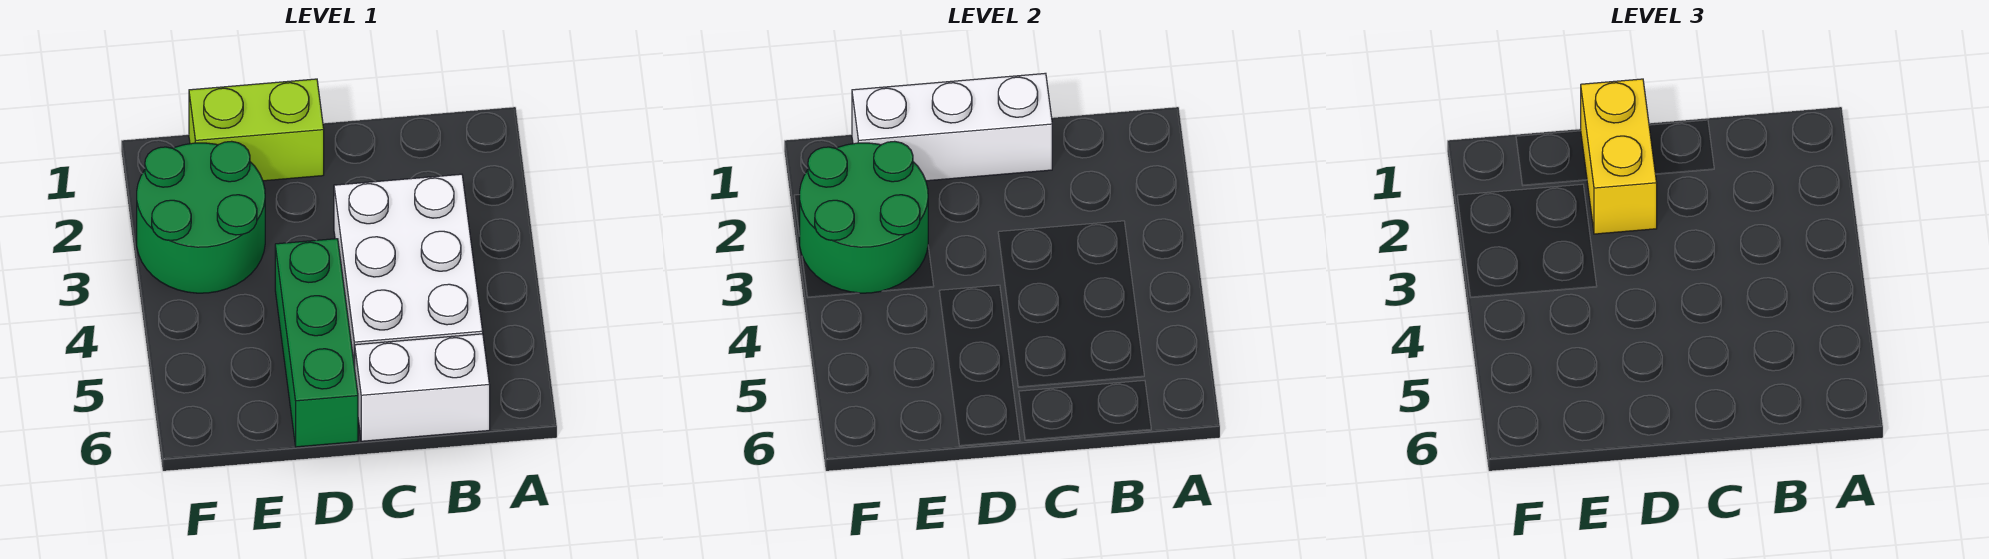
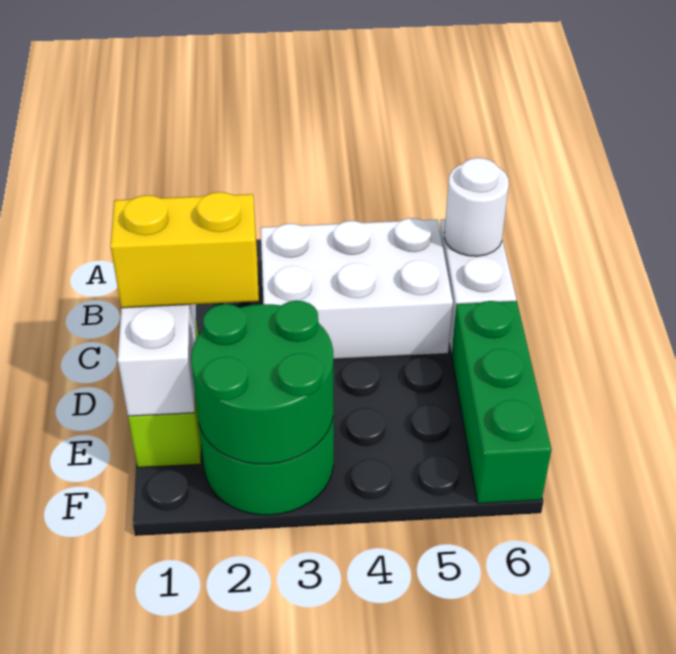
none -> white 1x1 round brick [444,158,509,256]
green 1x3 brick [275,239,358,447] -> green 1x3 brick turned to [452,301,552,503]

